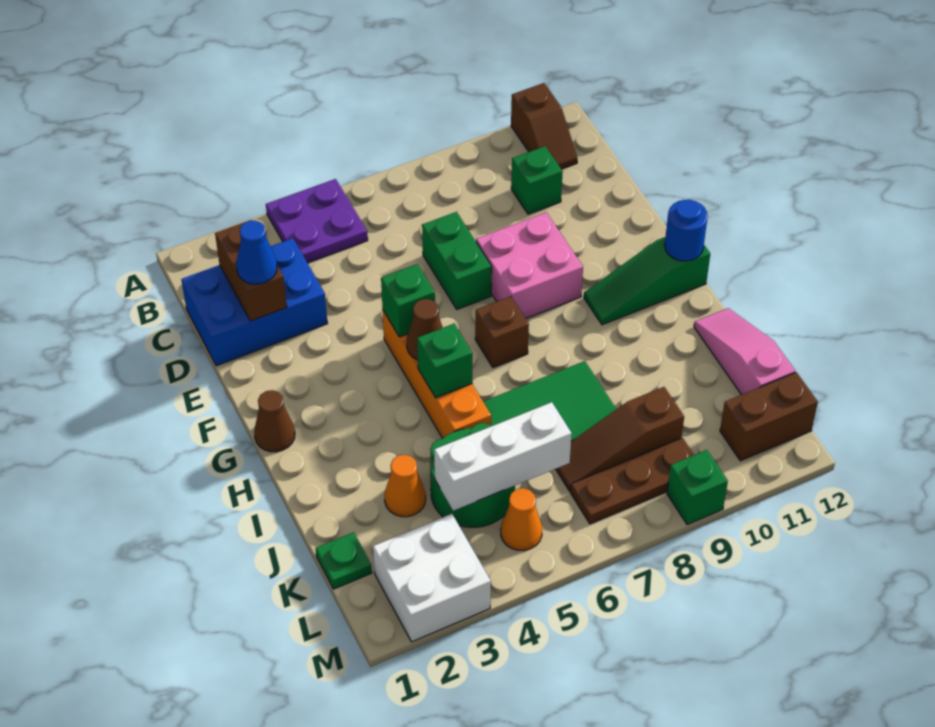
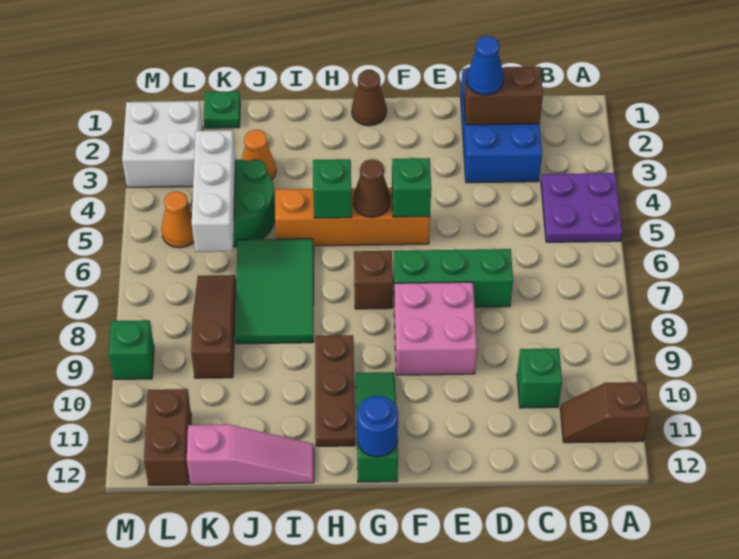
green 1x2 brick [422,212,492,309] -> green 1x3 brick [393,249,513,307]
brown 1x3 plate [571,438,694,524] -> brown 1x3 plate moved to [315,335,355,447]

